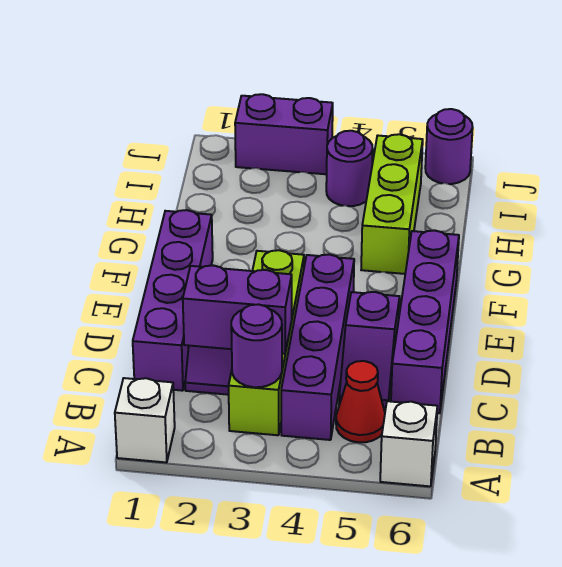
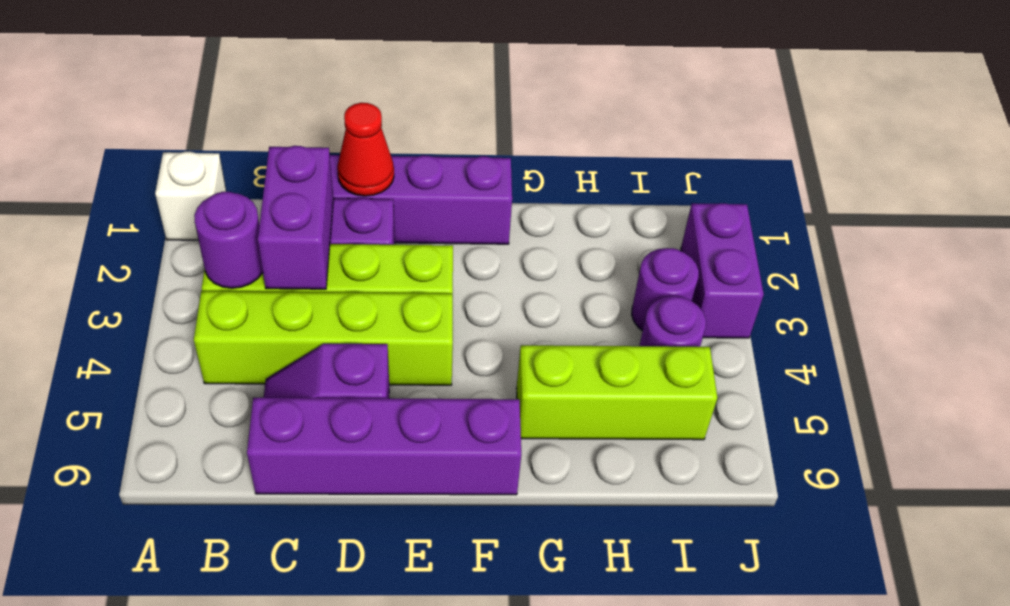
white 1x1 brick [380,401,437,486] -> none
purple 1x4 brick [281,254,354,440] -> lime 1x4 brick [194,291,453,385]
red 1x1 cone [336,361,385,442] -> red 1x1 cone moved to [337,103,394,196]
purple 1x1 round brick [425,109,473,184] -> purple 1x1 round brick moved to [632,248,699,331]

